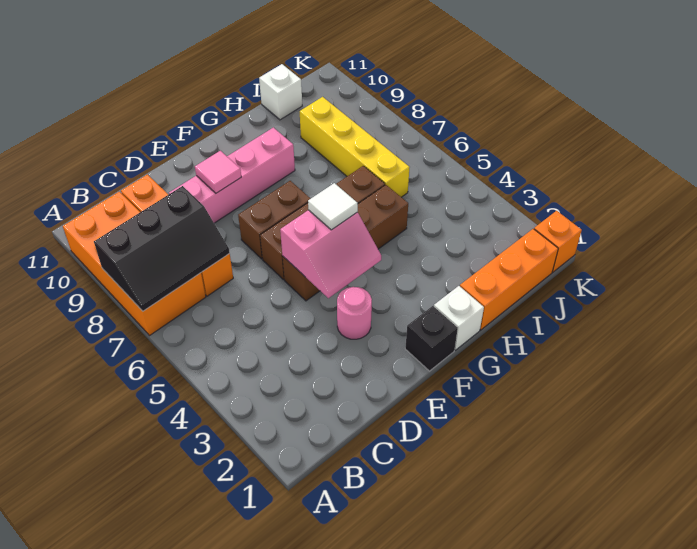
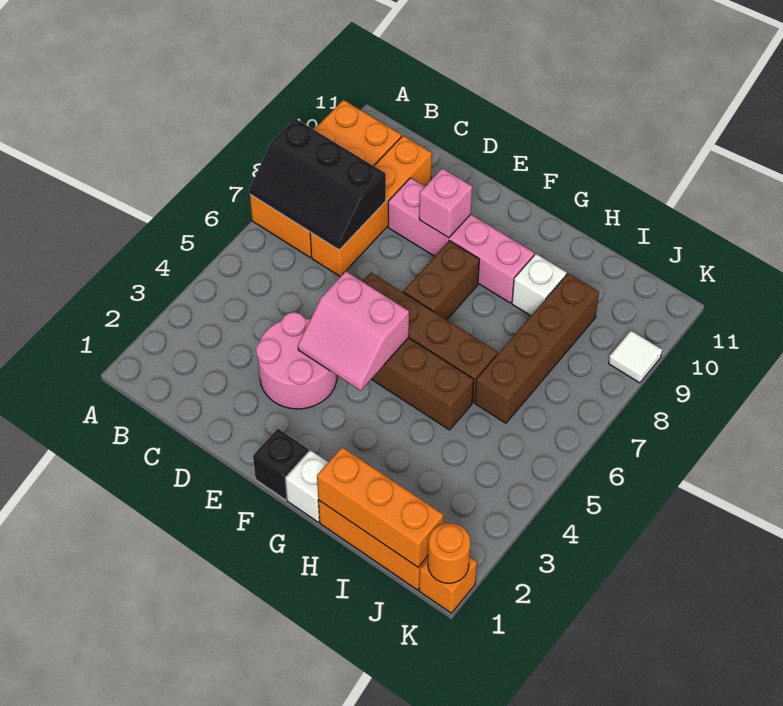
pink 1x1 round brick [337,287,372,339] -> pink 2x2 round brick [256,312,337,409]
brown 1x2 brick [238,181,311,259] -> brown 1x2 brick turned to [403,241,479,320]
pink 1x1 tile [195,151,241,193] -> pink 1x1 brick [419,168,472,238]
white 1x1 tile [308,183,358,230] -> white 1x1 tile moved to [609,331,662,383]
none -> orange 1x3 brick [317,447,443,567]
yellow 1x4 brick [300,97,410,197] -> brown 1x4 brick [475,273,599,423]
white 1x1 brick [259,64,302,120] -> white 1x1 brick moved to [512,254,566,316]
none -> orange 1x1 round brick [428,523,470,583]

